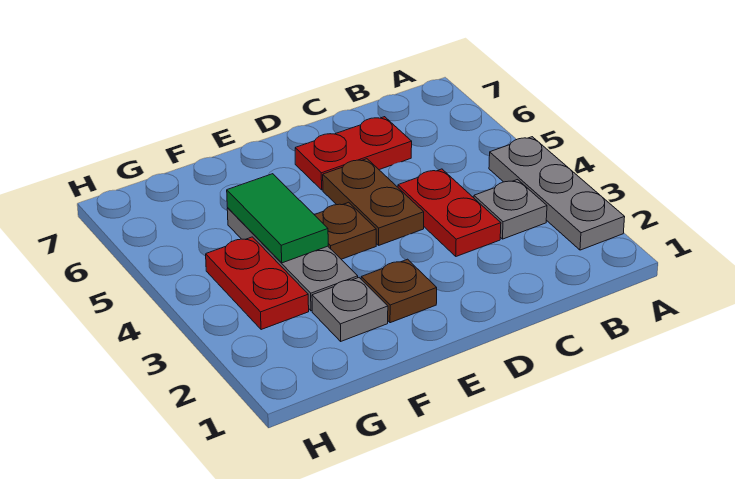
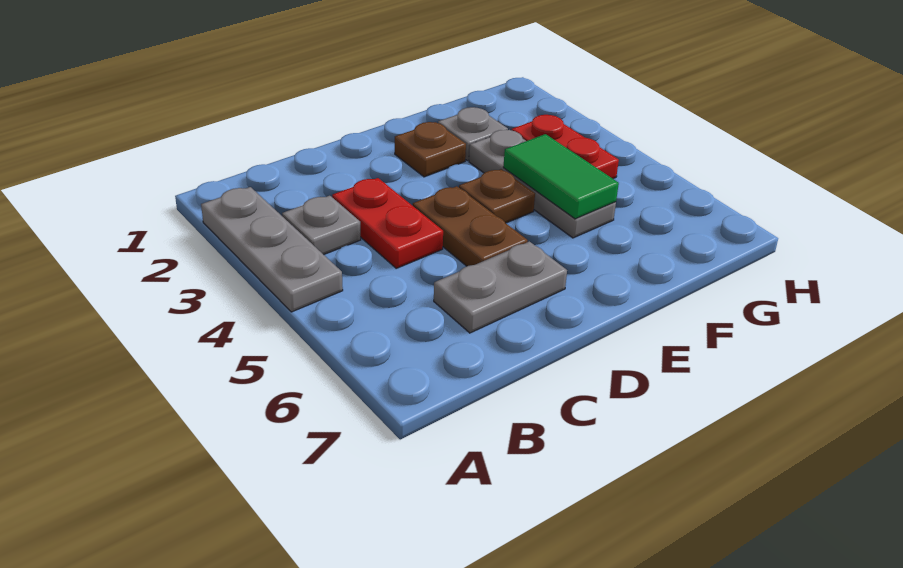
red 1x2 plate [295,117,412,190] -> grey 1x2 plate [434,241,567,333]

